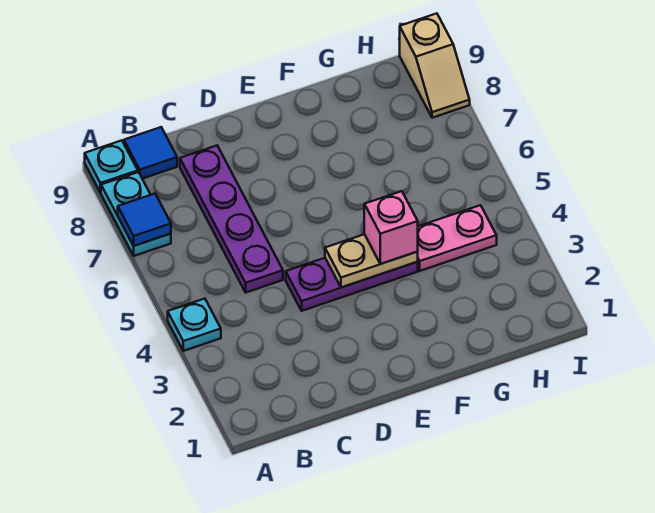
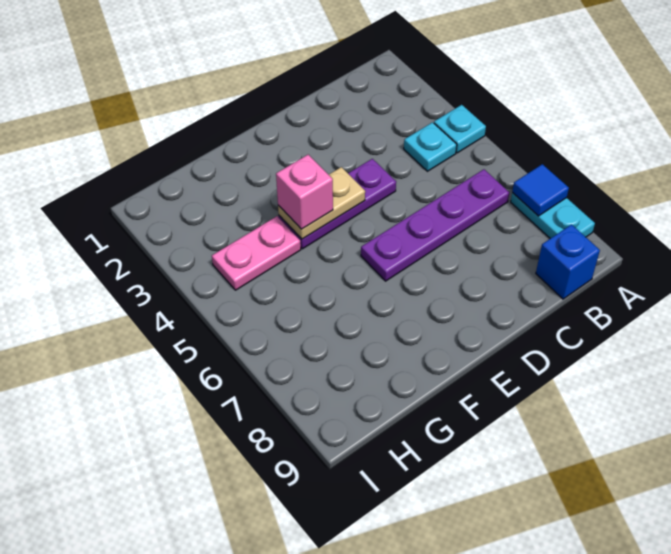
cyan 1x1 plate [85,140,138,193] -> cyan 1x1 plate moved to [404,122,457,171]
blue 1x1 tile [124,127,177,179] -> blue 1x1 brick [536,225,600,299]
purple 1x4 plate [180,146,283,292] -> purple 1x4 plate turned to [361,169,509,281]
tan 1x2 slope [400,13,470,118] -> none

